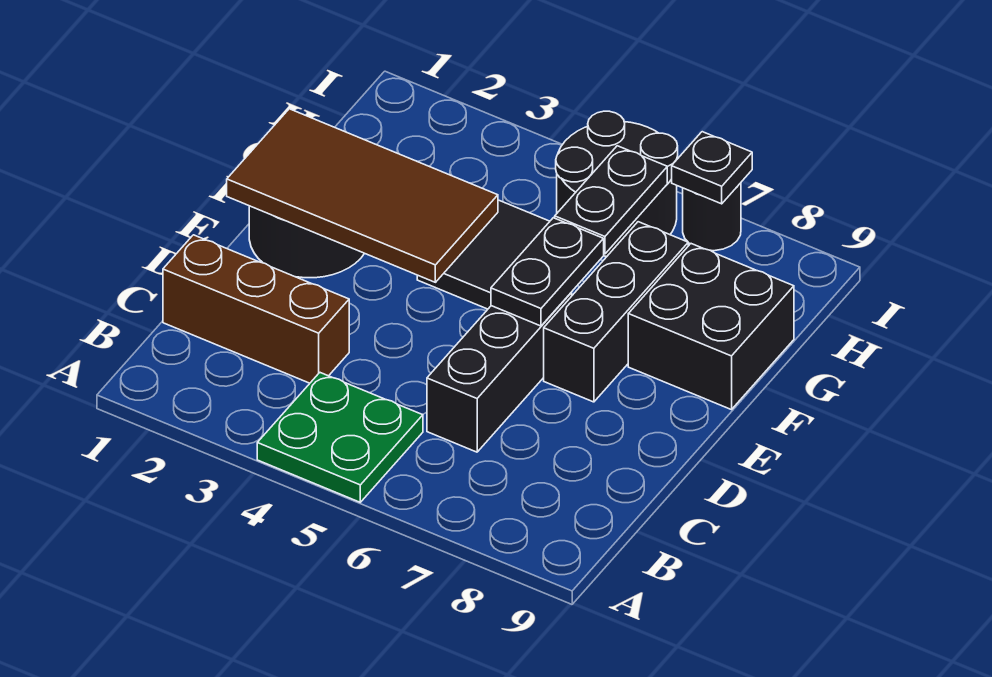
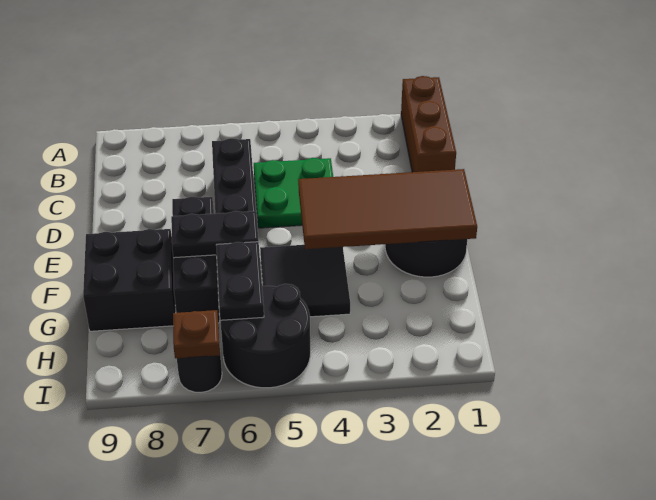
green 2x2 plate [257,373,423,502] -> green 2x2 plate moved to [254,158,333,228]
brown 1x3 brick [163,235,349,383] -> brown 1x3 brick turned to [401,76,456,172]
black 1x2 plate [491,218,604,326] -> black 1x2 plate turned to [171,211,259,258]
black 1x1 plate [672,132,752,204] -> brown 1x1 plate [173,310,220,358]

